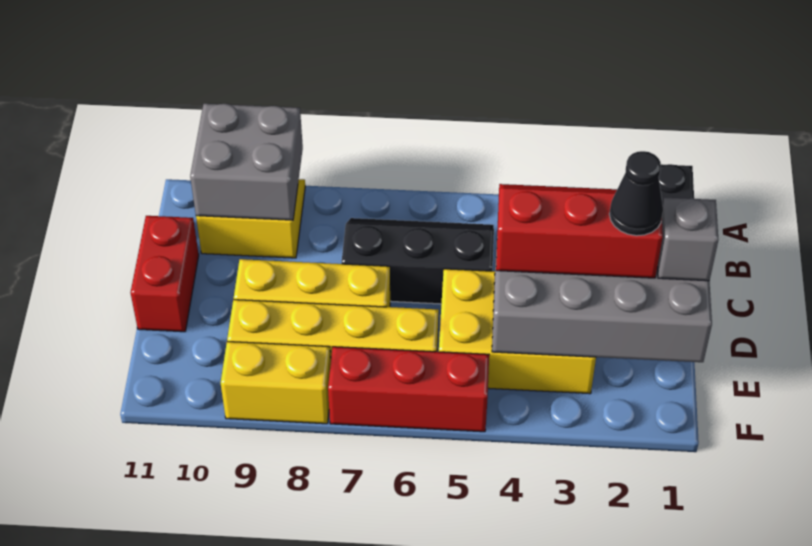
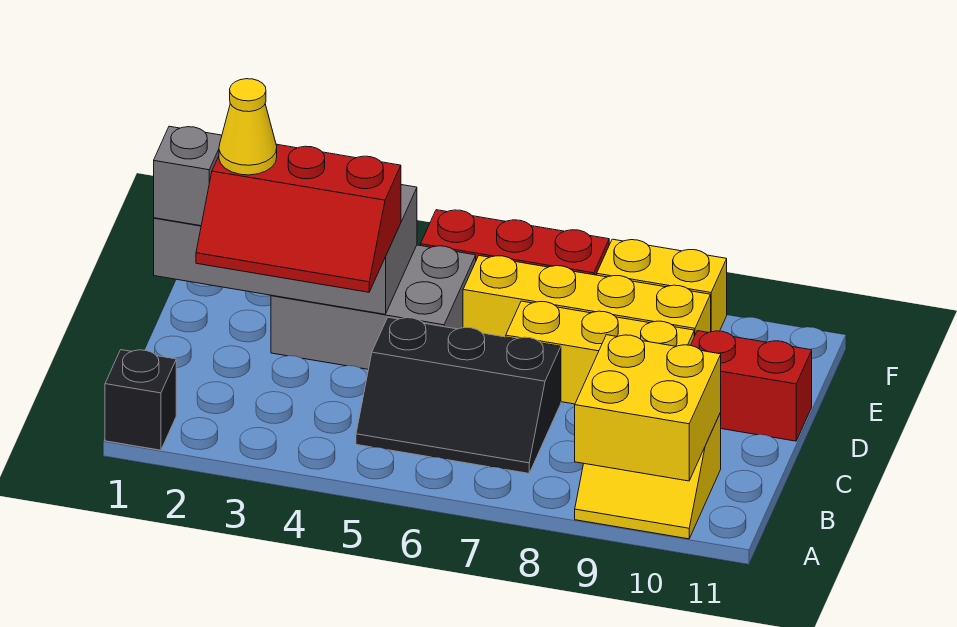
grey 2x2 brick [190,104,303,220] -> yellow 2x2 brick [575,335,721,481]
red 1x2 brick [131,216,199,332] -> red 1x2 brick turned to [691,331,812,441]
black 1x1 cone [609,151,663,236] -> yellow 1x1 cone [219,79,277,175]
yellow 2x3 brick [439,269,596,394] -> grey 2x3 brick [271,245,476,369]

